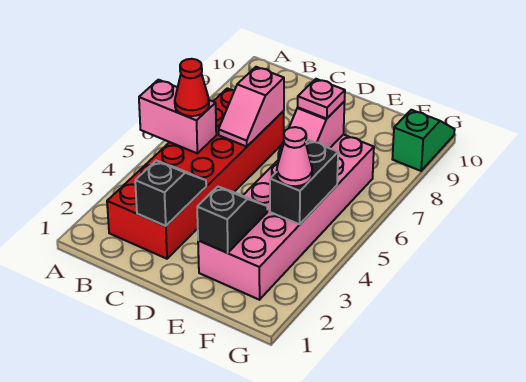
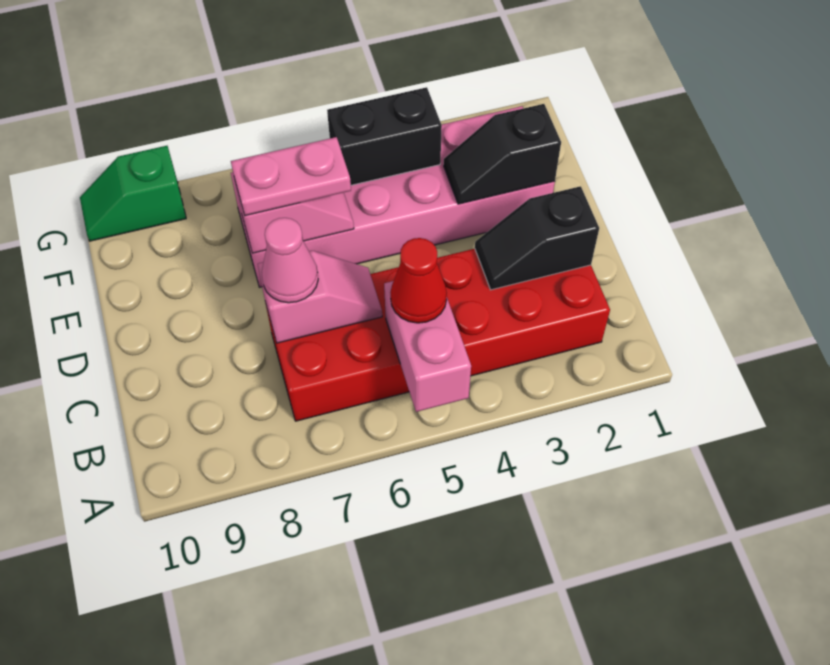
pink 1x1 plate [298,79,345,119] -> pink 1x2 plate [231,137,351,216]
pink 1x1 cone [277,127,312,186] -> pink 1x1 cone moved to [262,218,318,303]

